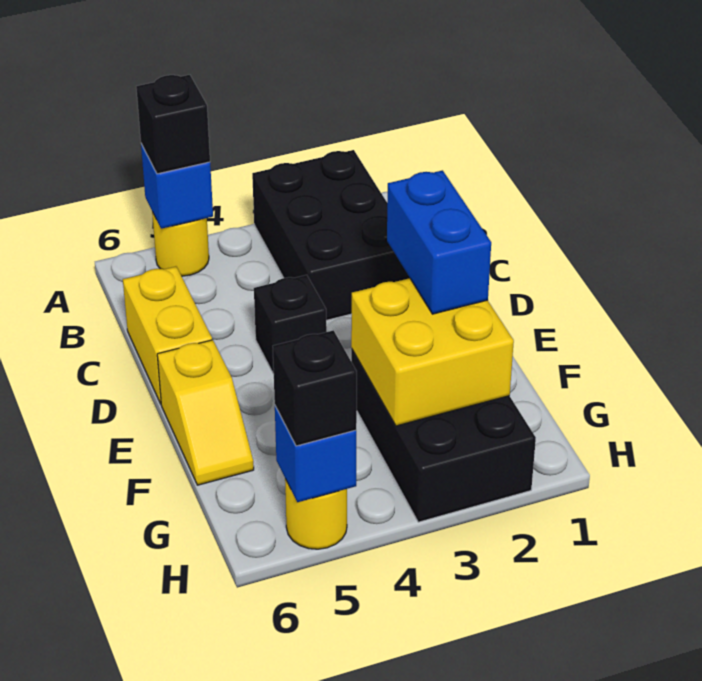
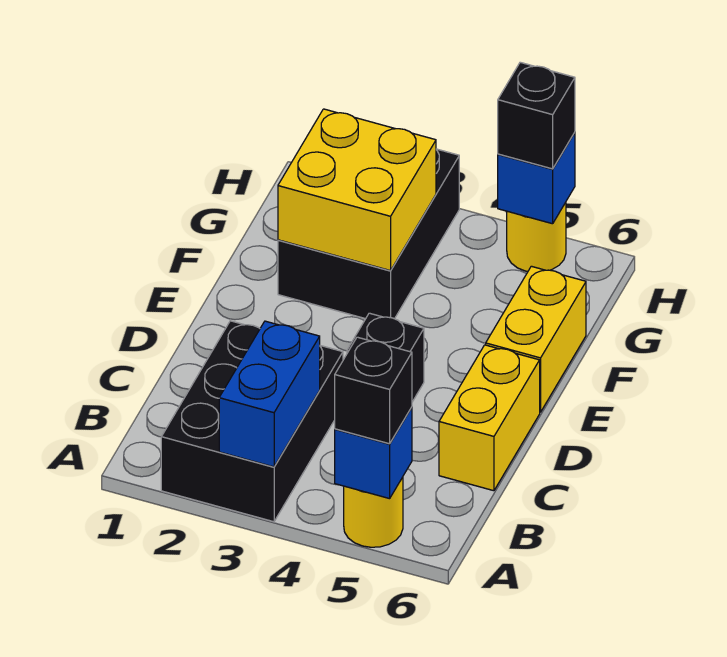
blue 1x2 brick [387,170,491,314] -> blue 1x2 brick moved to [219,321,320,467]
yellow 1x2 slope [157,340,254,485] -> yellow 1x2 brick [486,266,586,412]

